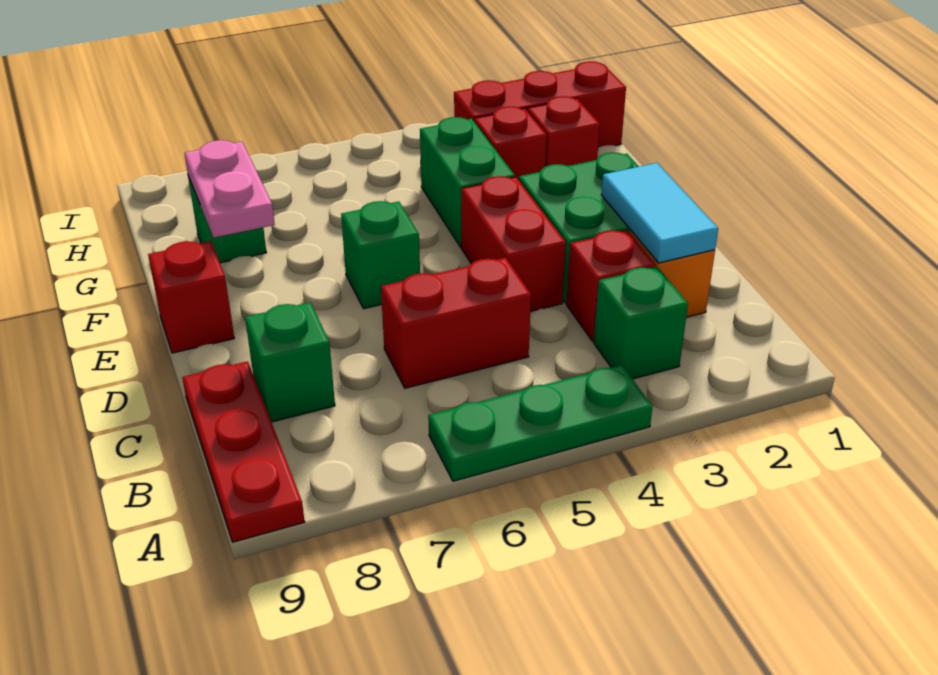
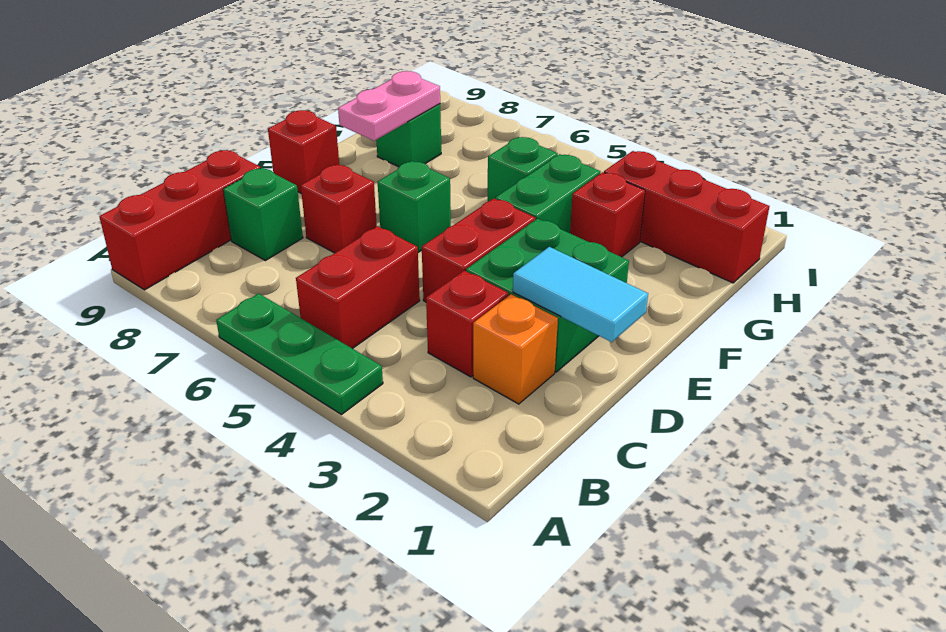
red 1x3 plate [182,361,305,542] -> red 1x3 brick [99,150,260,290]
green 1x1 brick [594,266,688,379] -> green 1x1 brick moved to [488,137,558,201]
cyan 1x2 tile [601,163,718,263] -> cyan 1x2 tile turned to [513,247,648,342]
red 1x2 brick [381,258,531,388] -> red 1x2 brick turned to [296,226,420,349]
red 1x1 brick [527,96,600,166] -> red 1x1 brick moved to [301,164,377,253]

